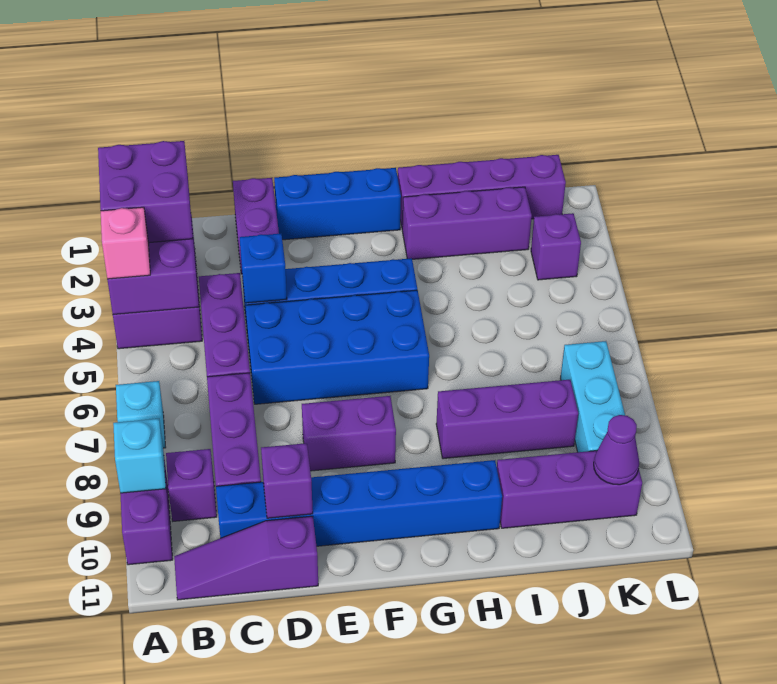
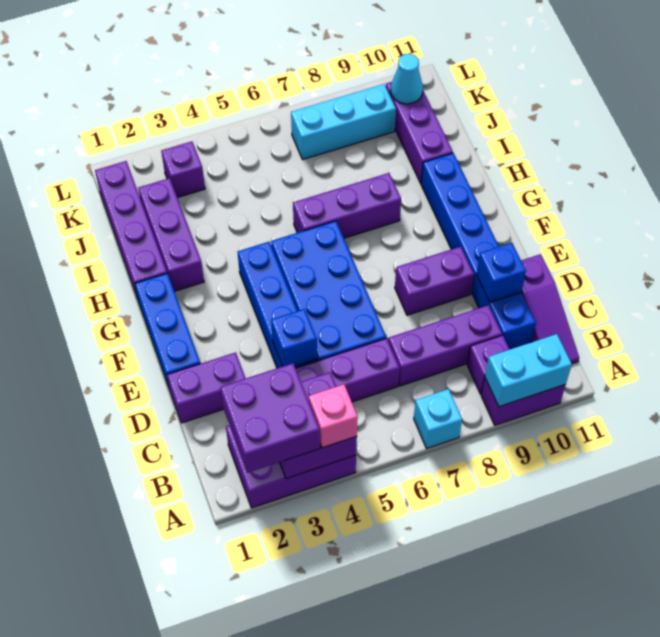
cyan 1x1 brick [113,419,166,493] -> cyan 1x2 brick [485,334,572,407]
purple 1x1 brick [261,443,313,518] -> blue 1x1 brick [476,243,526,302]
purple 1x2 brick [302,396,396,471] -> purple 1x2 brick turned to [395,247,474,315]
purple 1x3 brick [436,380,578,459] -> purple 1x3 brick turned to [293,173,401,238]
purple 1x1 cone [594,415,639,485] -> cyan 1x1 cone [391,54,423,104]

